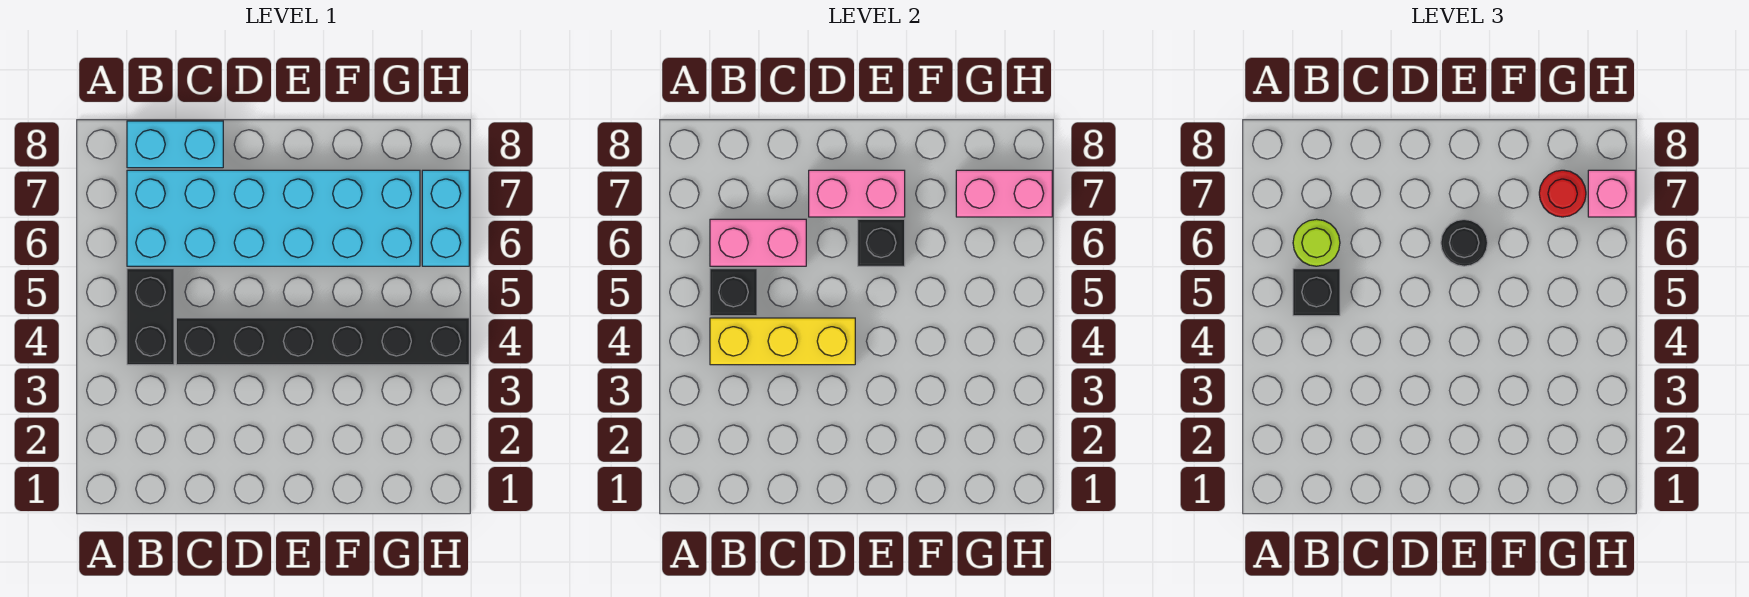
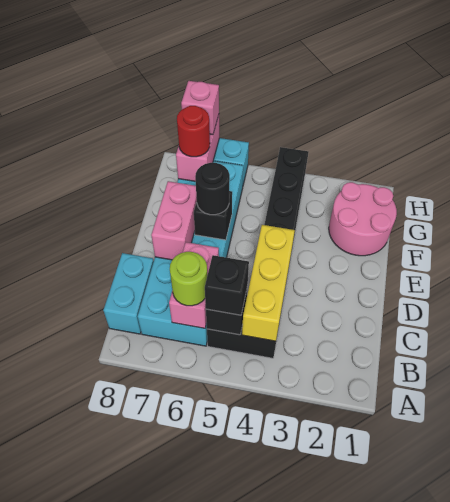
none -> pink 2x2 round brick [329,182,397,256]

